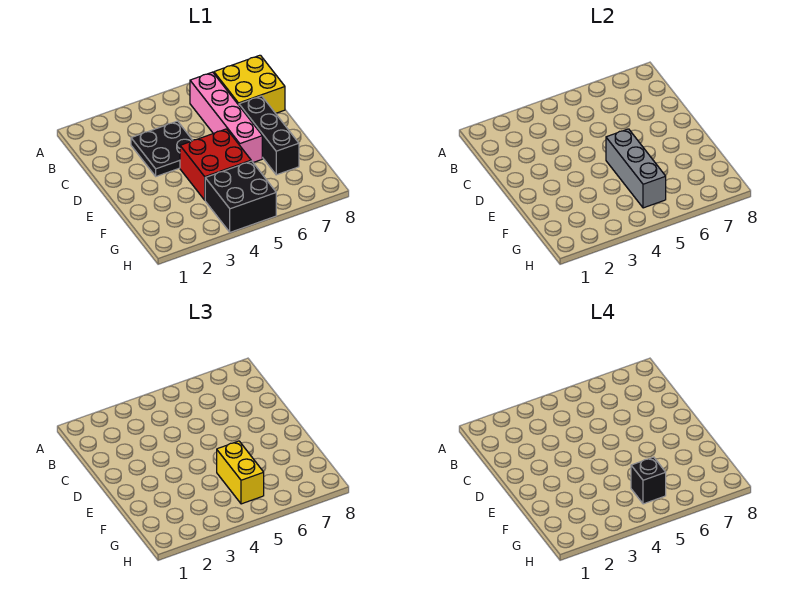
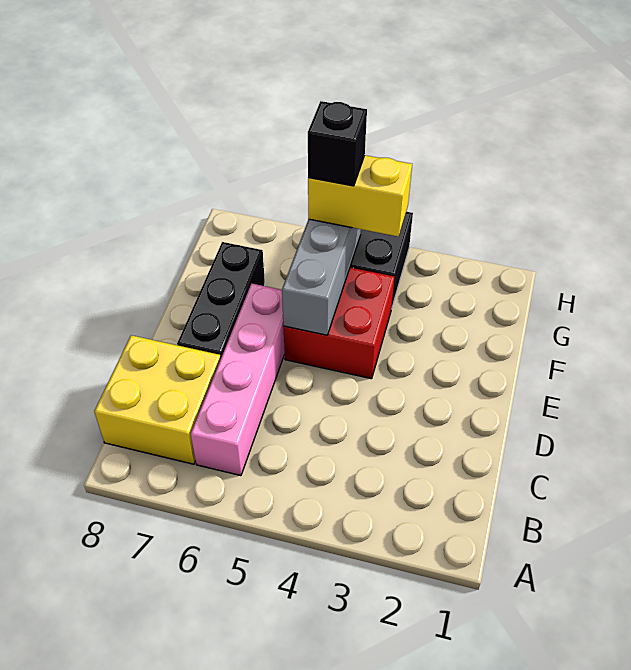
black 2x2 plate [131,121,193,176] -> none
yellow 1x2 brick [217,441,264,504] -> yellow 1x2 brick turned to [308,155,412,237]

